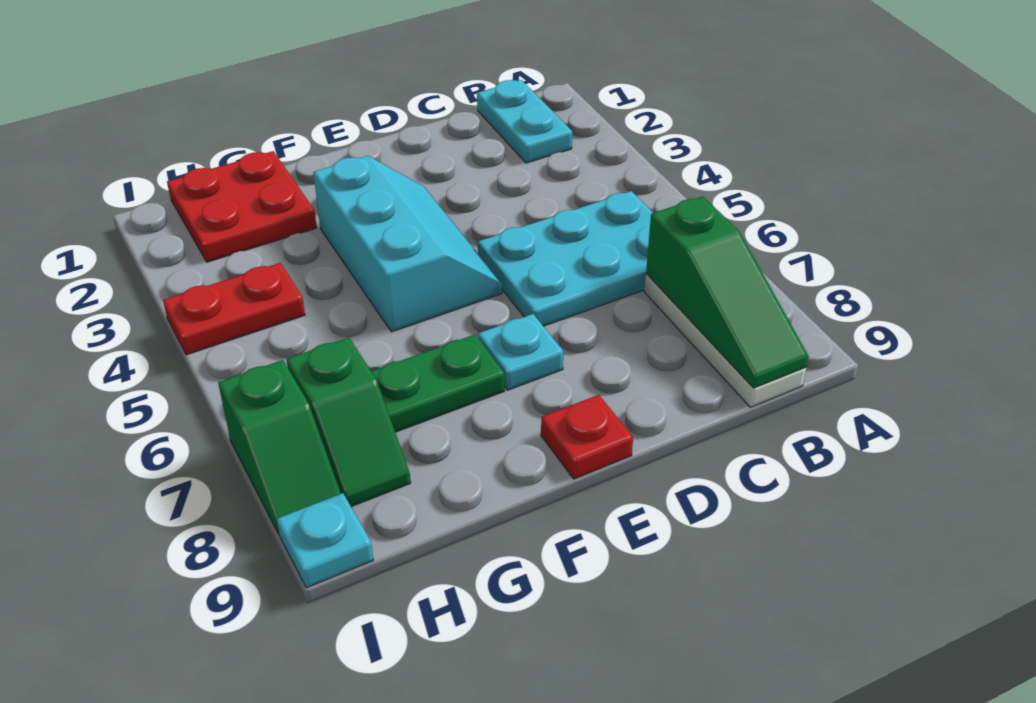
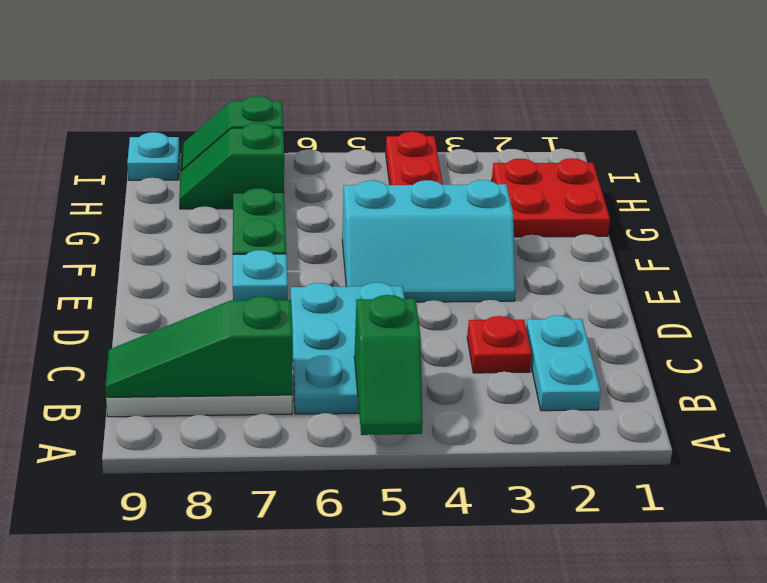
none -> green 1x2 slope [354,295,423,435]
cyan 1x2 plate [477,80,572,163] -> cyan 1x2 plate turned to [526,315,601,411]
red 1x1 plate [541,395,633,479] -> red 1x1 plate moved to [467,316,532,373]

